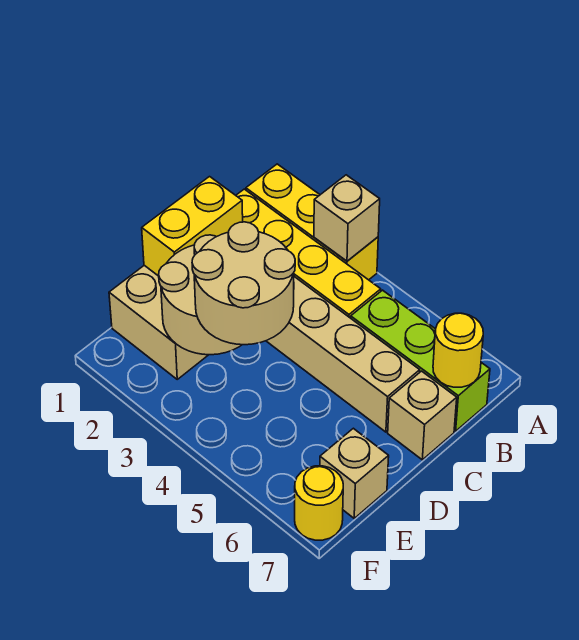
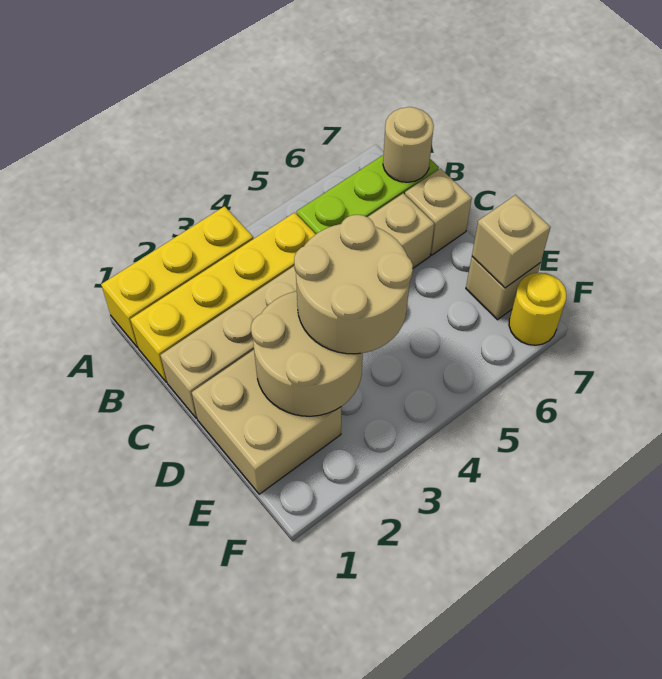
tan 1x1 brick [314,175,380,261] -> tan 1x1 brick moved to [472,195,551,288]
yellow 1x1 round brick [433,313,483,387] -> tan 1x1 round brick [383,107,434,182]
yellow 1x2 brick [142,177,243,276] -> none

